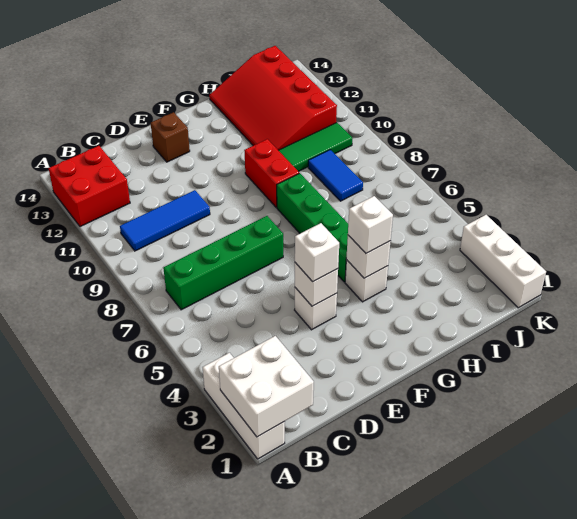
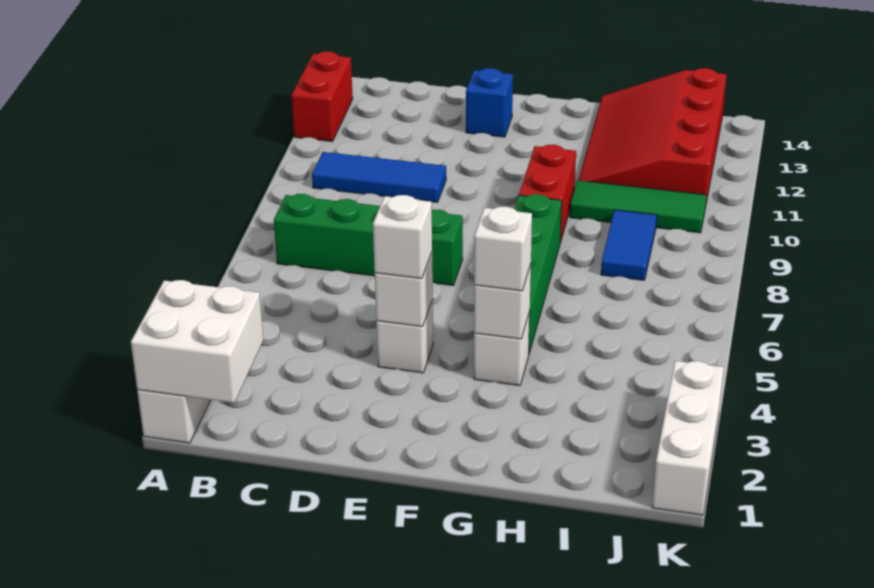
red 2x2 brick [49,146,130,227] -> red 1x2 brick [292,52,353,142]
brown 1x1 brick [151,112,190,162] -> blue 1x1 brick [466,68,513,137]

